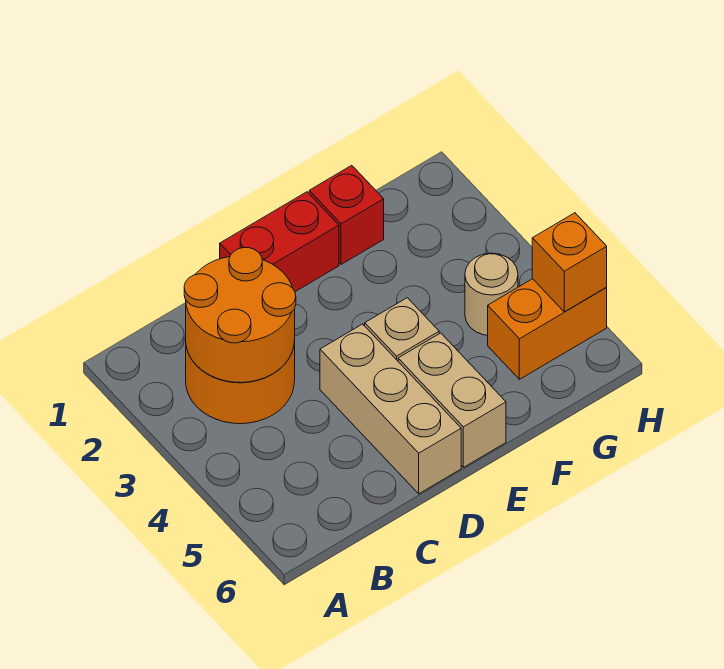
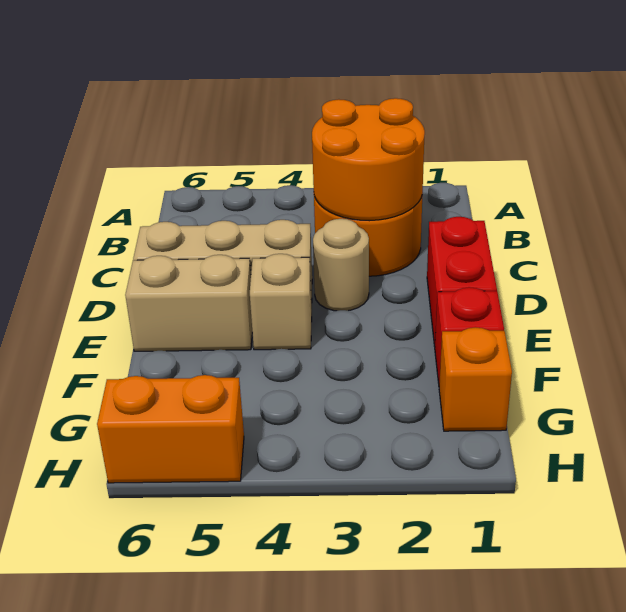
tan 1x1 round brick [465,253,518,335] -> tan 1x1 round brick moved to [313,219,369,311]
orange 1x2 brick [488,279,607,379] -> orange 1x2 brick turned to [97,375,244,483]
orange 1x1 brick [532,213,607,312] -> orange 1x1 brick moved to [439,327,512,431]

